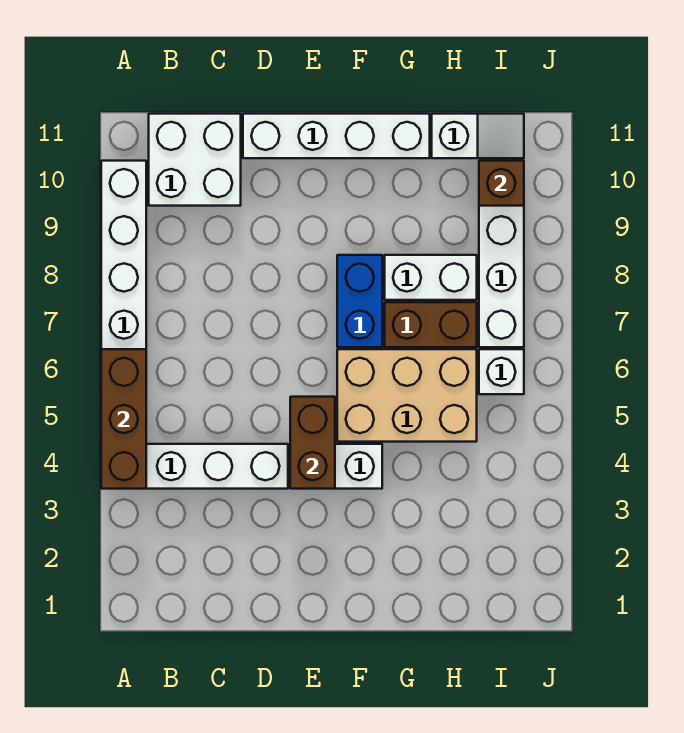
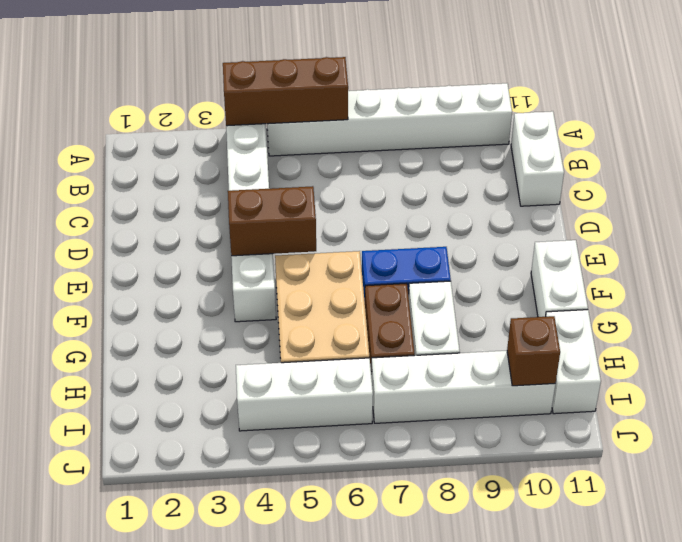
white 2x2 brick [149,114,241,206] -> white 1x2 brick [511,111,564,206]
white 1x4 brick [243,114,430,158] -> white 1x2 brick [531,240,588,317]
white 1x2 slope [432,114,524,158] -> white 1x2 brick [546,310,601,414]
white 1x1 brick [479,349,524,394] -> white 1x3 brick [236,358,373,431]

